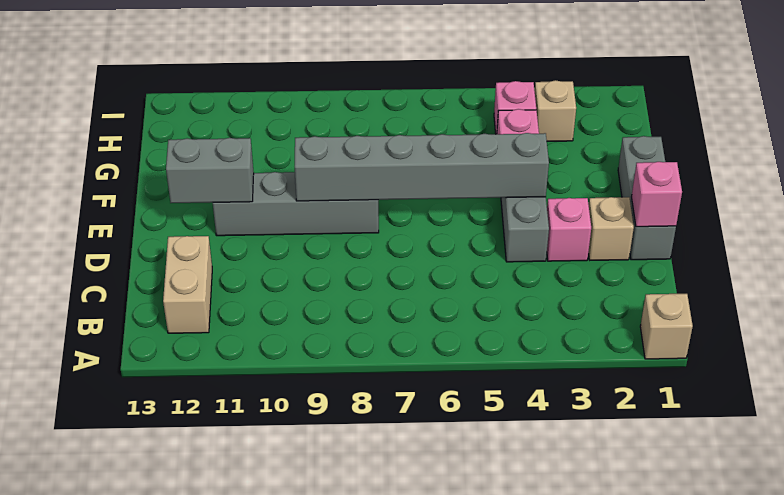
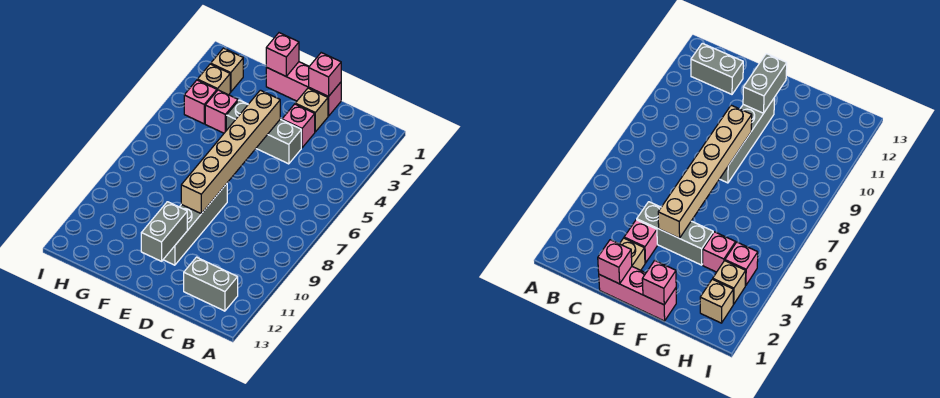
tan 1x1 brick [640,294,693,359] -> tan 1x1 brick moved to [211,48,243,92]
tan 1x2 brick [163,236,212,333] -> grey 1x2 brick [184,257,238,311]
grey 1x3 brick [618,136,676,260] -> pink 1x3 brick [266,62,341,116]
grey 1x6 brick [295,133,549,201] -> tan 1x6 brick [181,90,280,214]
none -> pink 1x1 brick [266,33,299,76]

